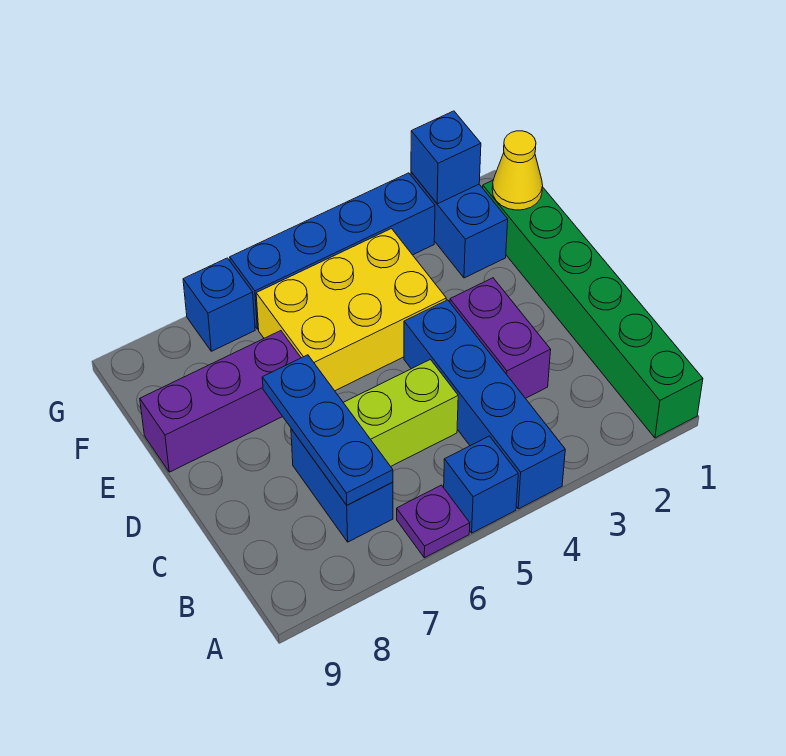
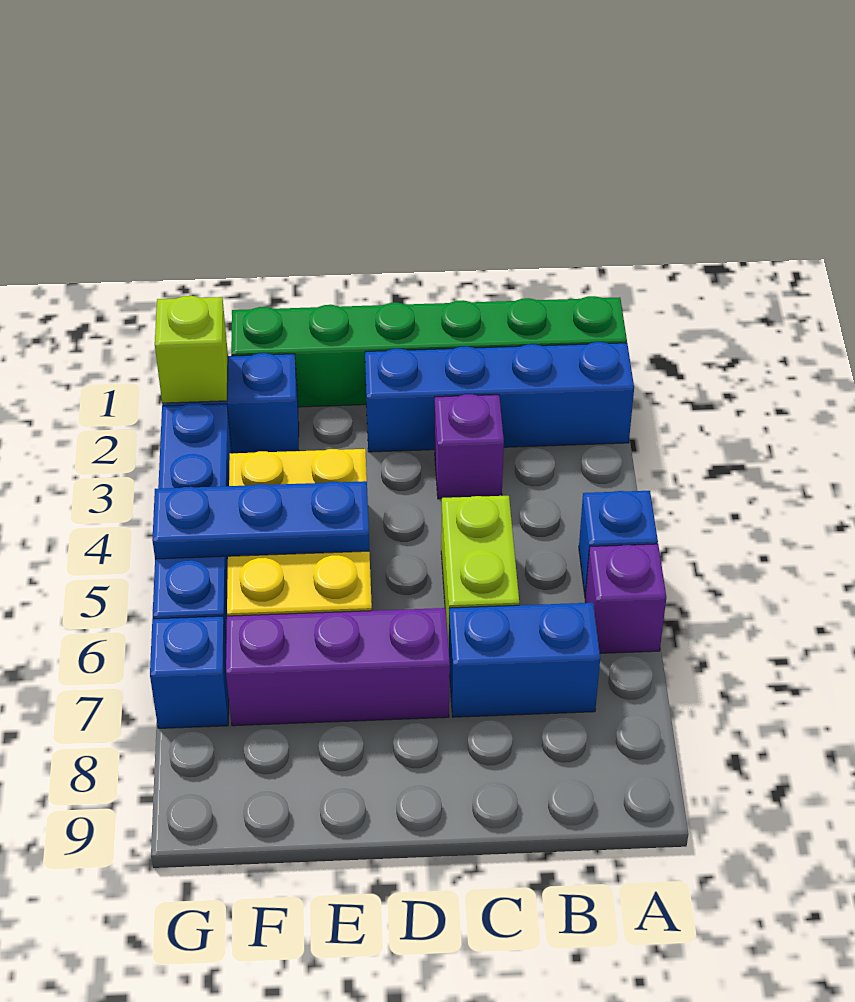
blue 1x4 brick [404,300,565,509] -> blue 1x4 brick moved to [365,342,634,452]
purple 1x1 plate [397,485,470,558] -> purple 1x1 brick [585,544,666,653]
blue 1x3 plate [262,355,393,505] -> blue 1x3 plate moved to [152,481,369,559]
purple 1x2 brick [450,278,551,398] -> purple 1x1 brick [435,394,504,499]
purple 1x3 brick [140,331,301,472] -> purple 1x3 brick turned to [226,608,450,726]
yellow 1x1 cone [492,131,543,210] -> none
blue 1x1 brick [411,111,481,204] -> lime 1x1 brick [155,296,228,403]

